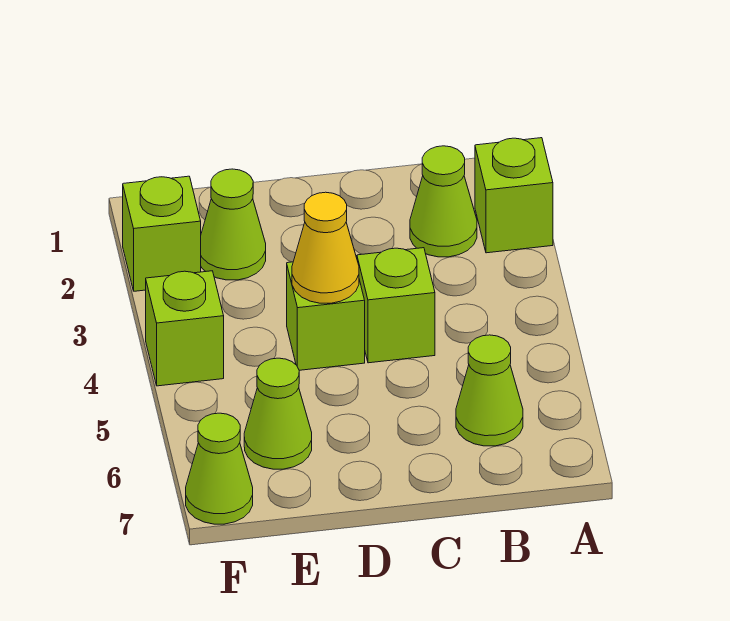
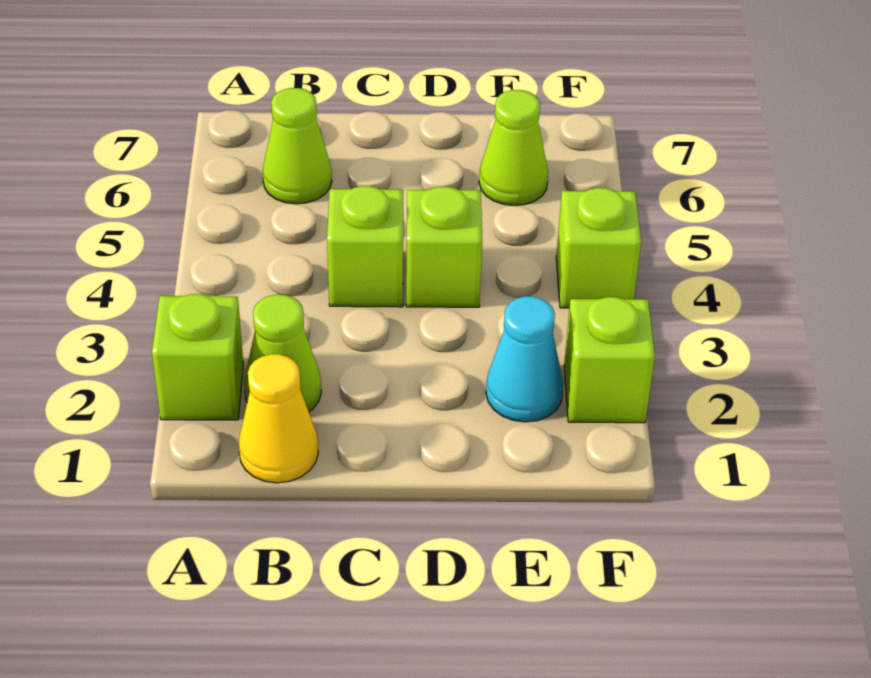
yellow 1x1 cone [292,192,359,303] -> yellow 1x1 cone moved to [239,354,318,483]
lime 1x1 cone [201,169,266,280] -> cyan 1x1 cone [486,296,563,422]
lime 1x1 cone [186,413,253,524] -> none

